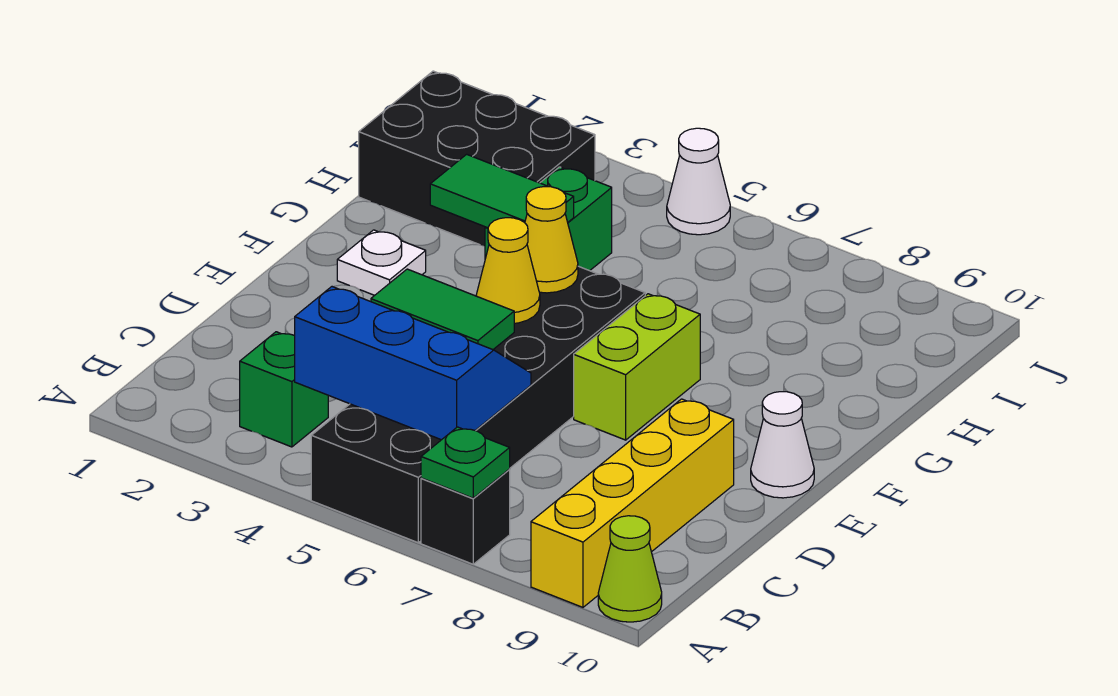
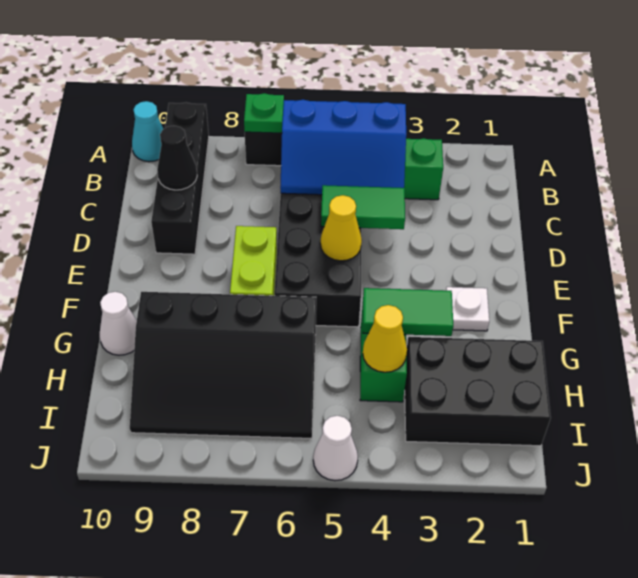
yellow 1x4 brick [531,399,734,607] -> black 1x4 brick [151,103,209,254]
lime 1x1 cone [598,516,662,622] -> cyan 1x1 cone [132,101,163,162]
none -> black 1x1 cone [157,126,197,190]
white 1x1 cone [751,392,814,498] -> white 1x1 cone moved to [100,292,137,355]
yellow 1x1 cone [525,187,578,293] -> yellow 1x1 cone moved to [363,305,407,372]
none -> black 3x4 slope [130,292,316,438]

